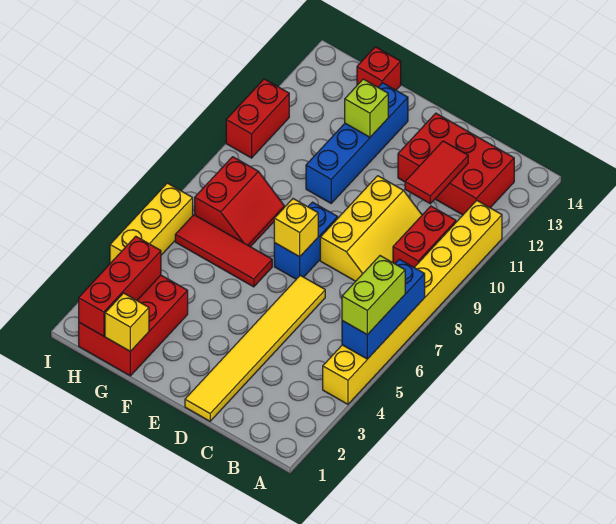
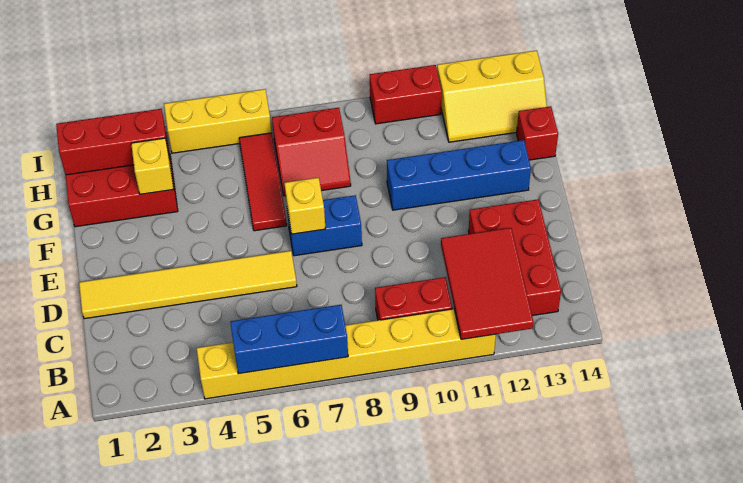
lime 1x2 brick [342,256,405,335] -> none
yellow 2x3 slope [320,176,422,281] -> yellow 2x3 slope moved to [437,50,547,142]
red 1x2 tile [405,141,468,204] -> red 2x3 tile [441,228,533,339]
lime 1x1 brick [345,79,388,137] -> none
yellow 1x1 brick [105,293,149,351] -> yellow 1x1 brick moved to [131,138,174,194]

